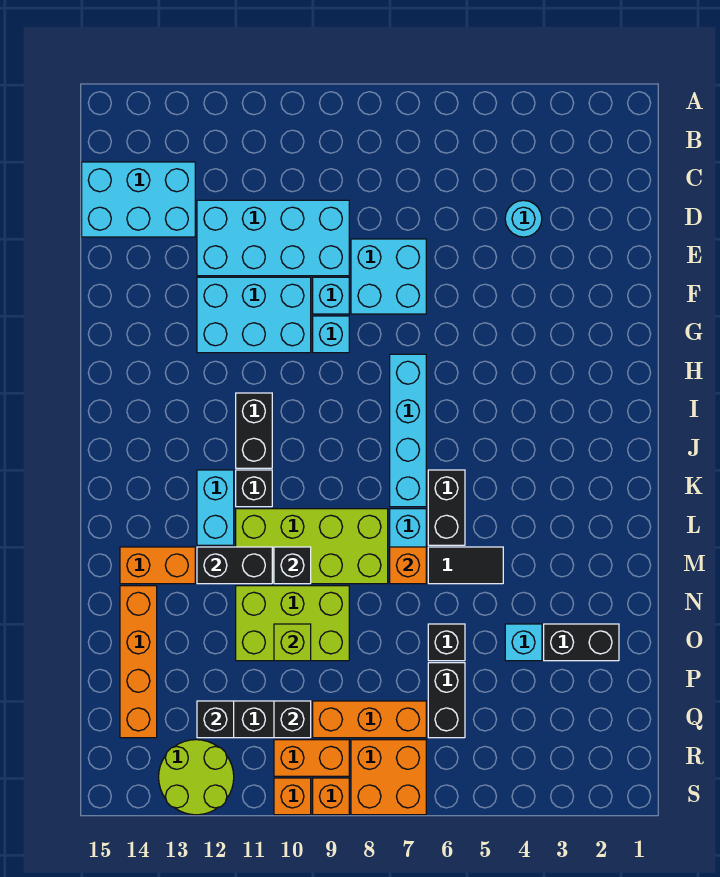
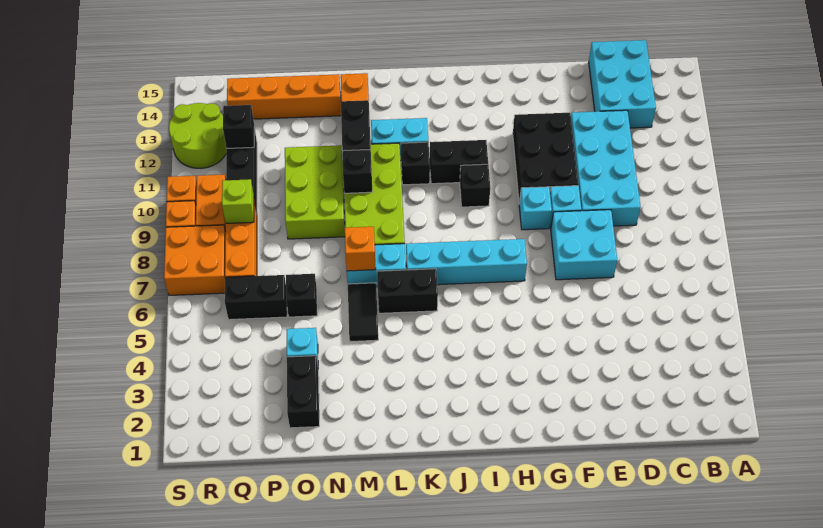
cyan 1x1 round brick [505,200,542,237] -> none
cyan 2x3 brick [197,277,311,353] -> black 2x3 brick [513,113,579,204]
lime 1x1 brick [274,624,311,661] -> lime 1x1 brick moved to [222,179,254,223]
black 1x1 brick [274,701,311,738] -> black 1x1 brick moved to [460,164,490,207]

